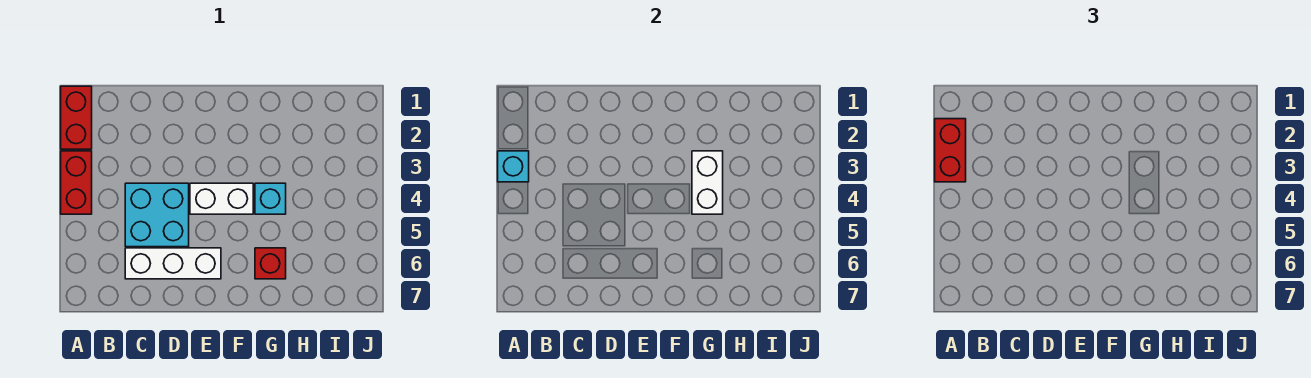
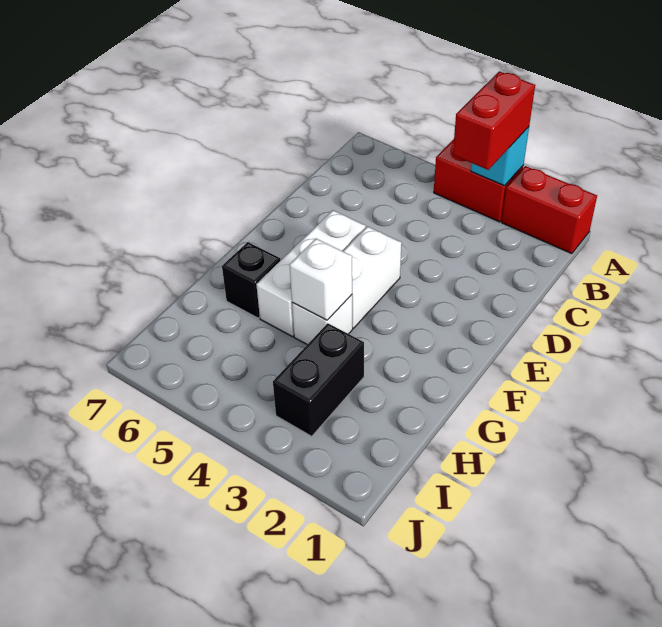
red 1x2 brick [935,119,966,182] -> red 1x2 brick turned to [453,71,535,170]
cyan 2x2 brick [125,183,189,247] -> none
white 1x3 brick [125,248,221,279] -> white 1x3 brick moved to [256,210,366,337]
white 1x2 brick [692,151,723,214] -> white 1x1 brick [290,239,352,320]
cyan 1x1 brick [255,183,286,214] -> white 1x1 brick [292,295,353,345]
red 1x1 brick [255,248,286,279] -> black 1x1 brick [222,242,281,318]
none -> black 1x2 brick [273,323,364,436]

